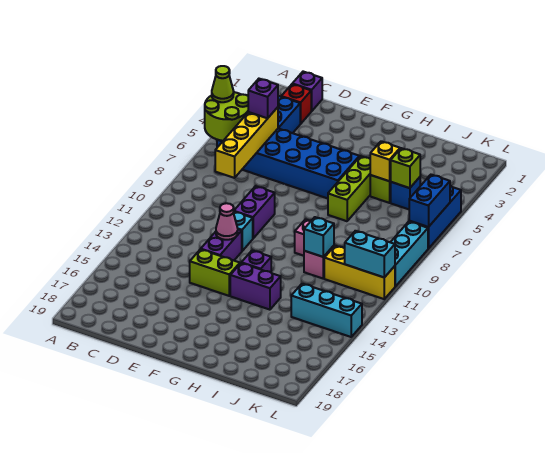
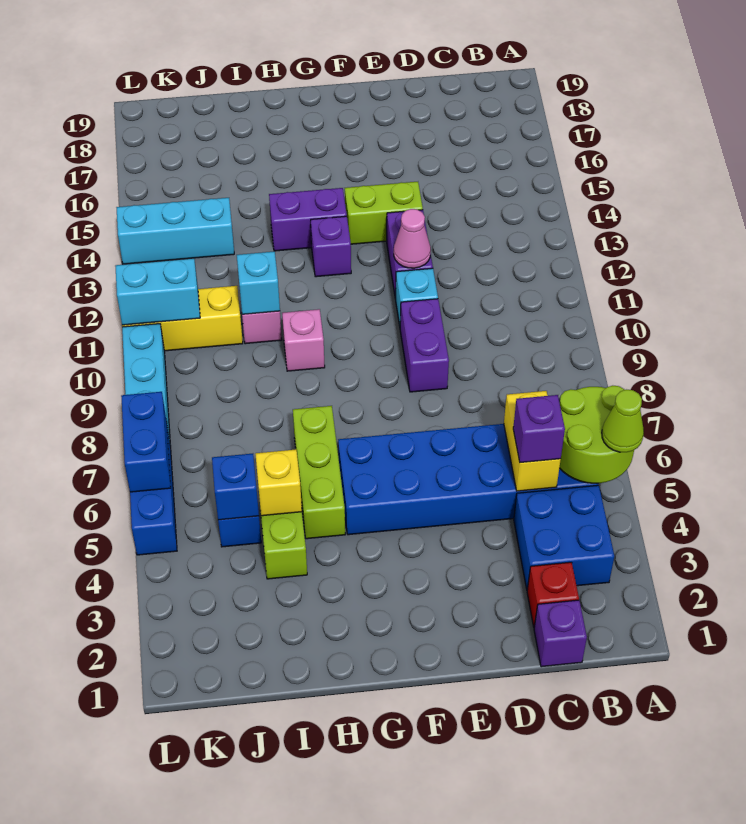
yellow 1x4 brick [215,107,278,178] -> yellow 1x2 brick [504,391,561,491]
lime 1x1 brick [390,148,420,188] -> blue 1x1 brick [212,454,259,520]

